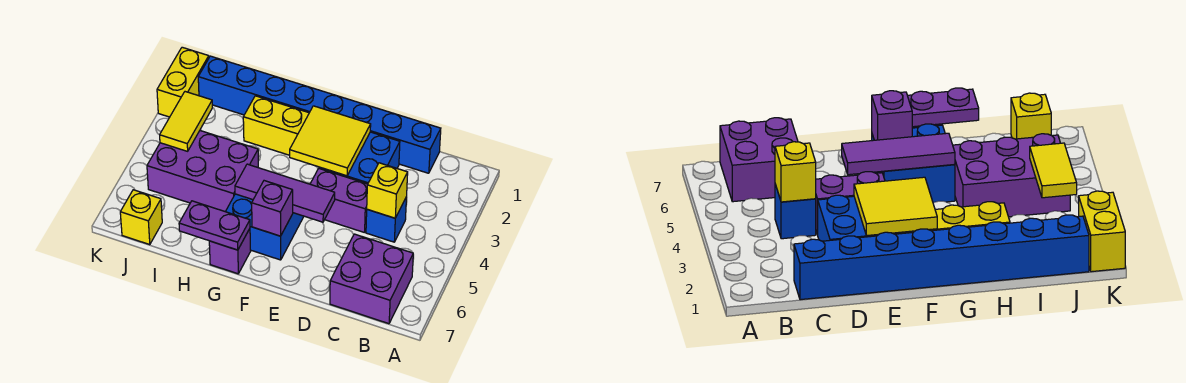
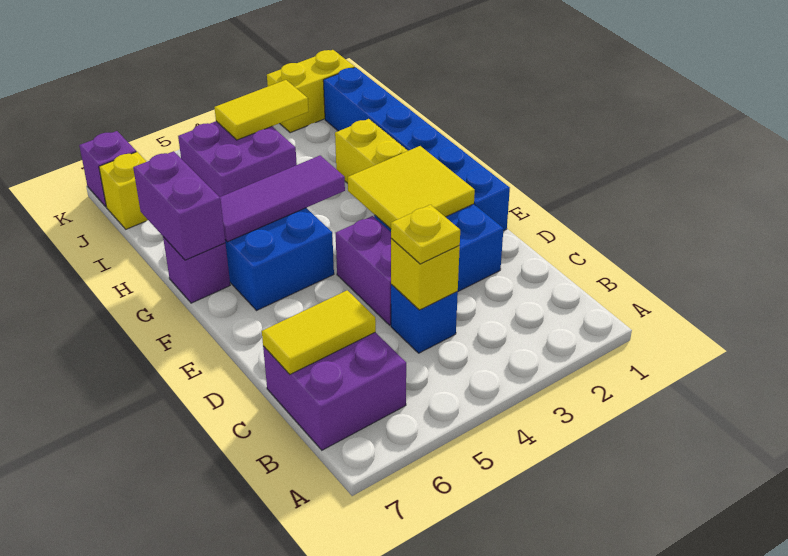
blue 1x8 brick [198,56,441,173] -> blue 1x6 brick [323,67,510,231]
none -> yellow 1x1 plate [391,205,460,264]
none -> yellow 1x2 tile [262,290,376,374]
purple 1x3 tile [235,164,335,222] -> purple 1x3 tile turned to [220,156,345,242]
purple 1x1 brick [252,181,293,236] -> purple 1x1 brick moved to [79,131,136,207]
purple 1x2 plate [179,201,250,250] -> purple 1x2 brick [133,151,225,260]
purple 2x3 brick [147,131,258,212] -> purple 2x2 brick [178,121,297,197]

